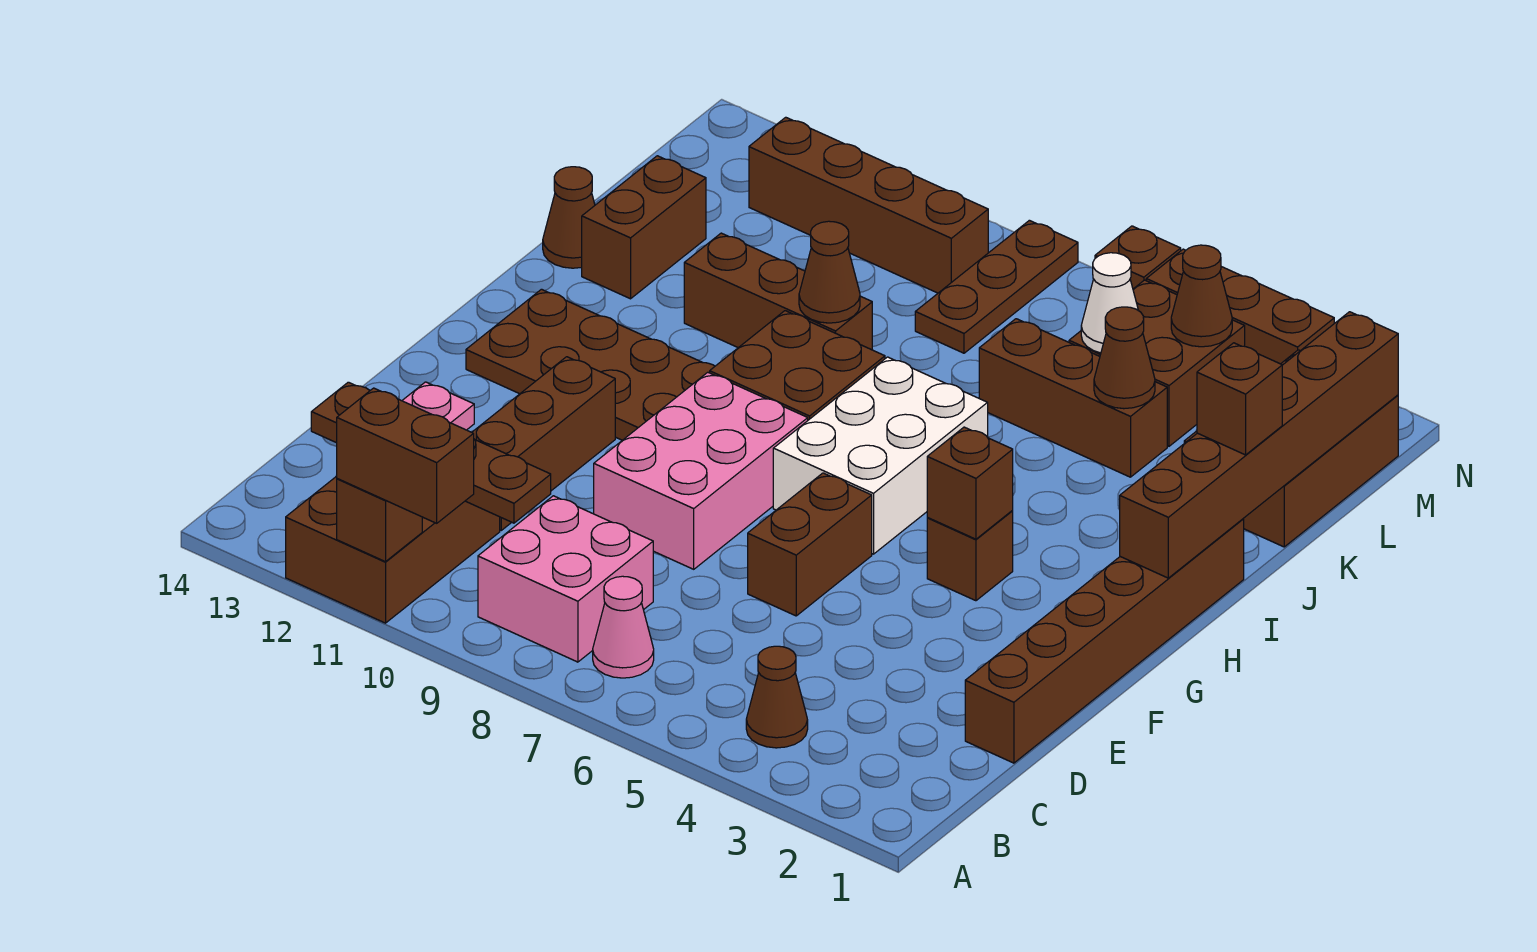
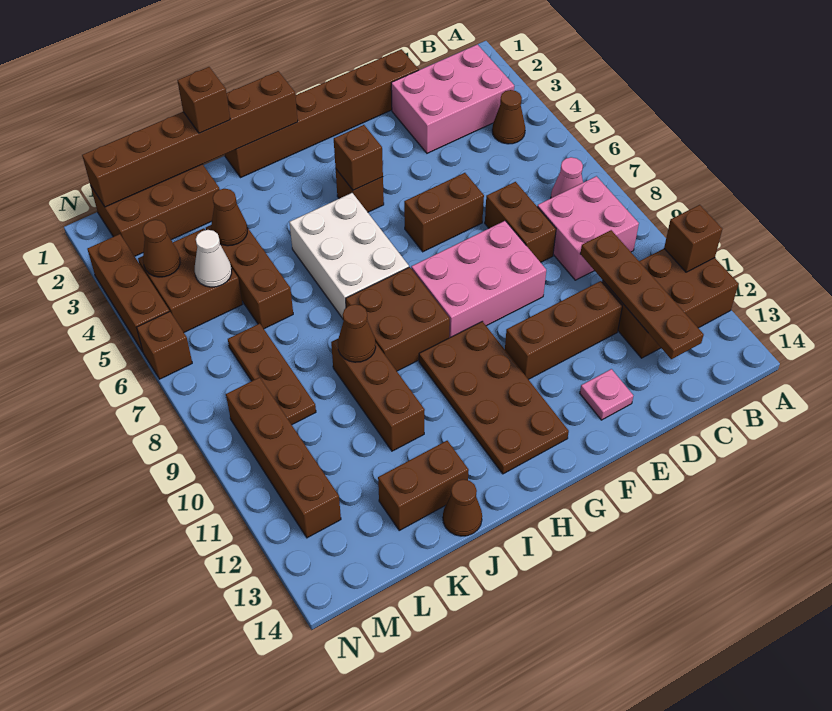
brown 1x2 brick [337,388,474,523] -> brown 1x2 brick moved to [485,182,556,262]
none -> pink 2x3 brick [391,44,514,153]
white 2x3 brick [773,357,988,554] -> white 2x3 brick turned to [289,193,409,318]
brown 1x3 plate [915,220,1078,353] -> brown 1x3 plate turned to [228,323,316,425]

